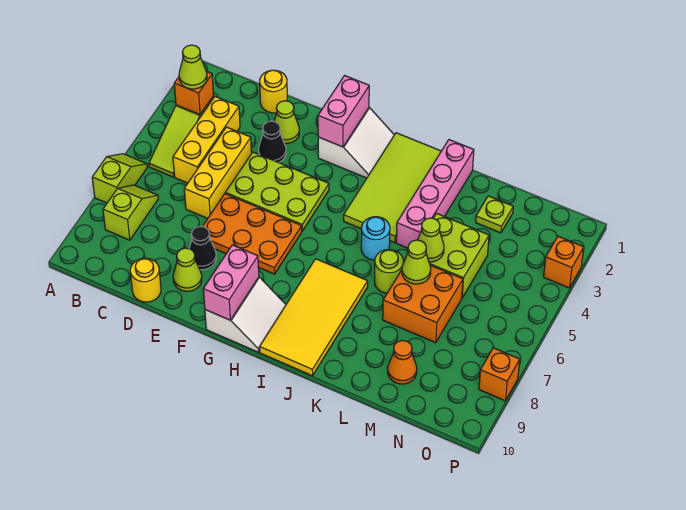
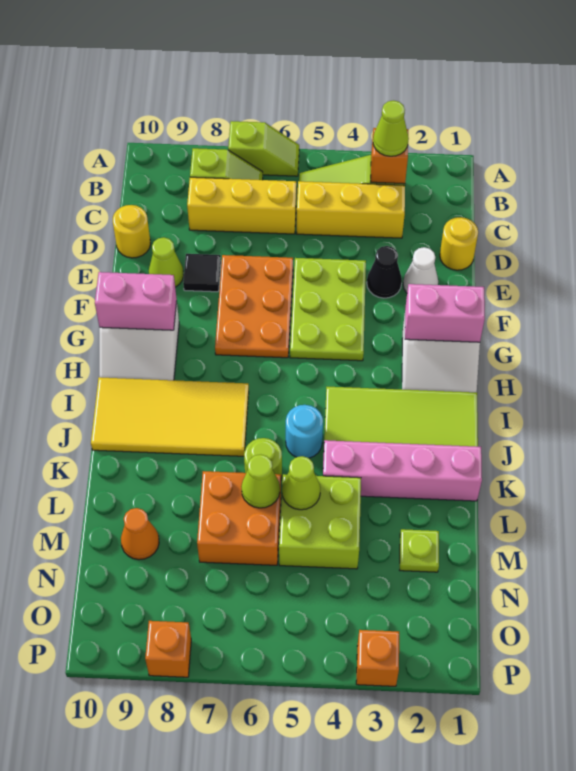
yellow 1x3 brick [184,127,252,218] -> yellow 1x3 brick moved to [187,177,296,234]
lime 1x1 cone [274,101,299,143] -> white 1x1 cone [403,247,438,293]
black 1x1 cone [189,226,216,270] -> black 1x1 tile [183,254,221,292]

